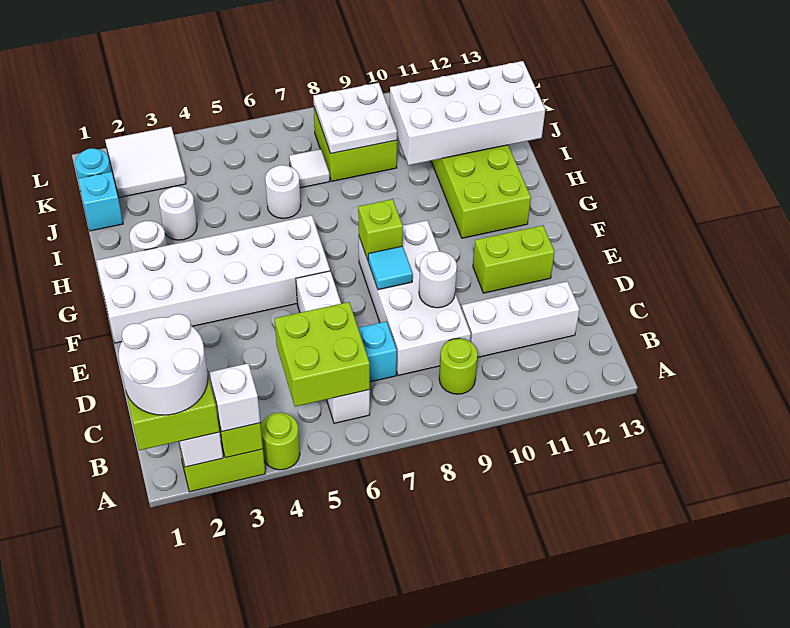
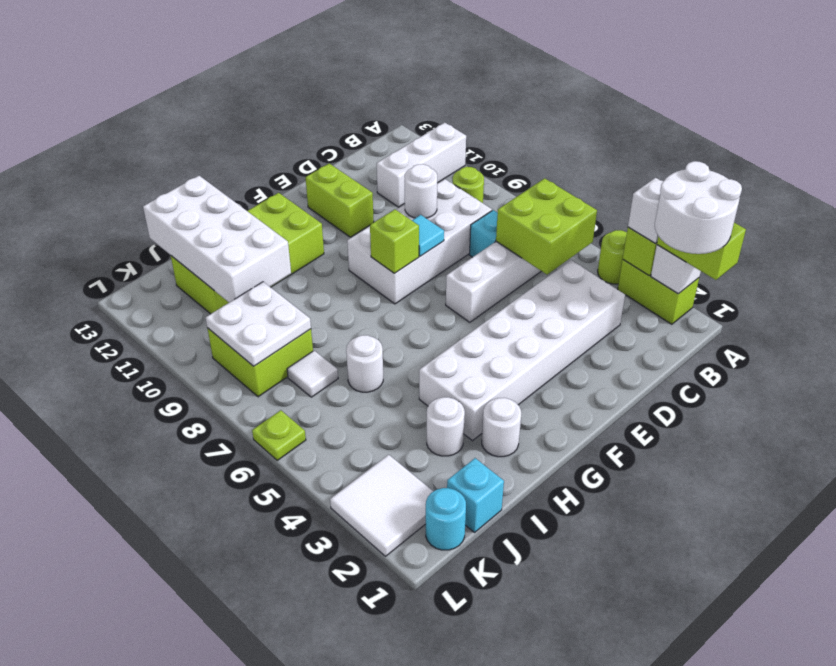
white 1x3 brick [461,281,580,358] -> white 1x3 brick turned to [377,123,466,207]
white 2x6 brick [96,215,330,343] -> white 2x6 brick turned to [419,260,625,441]
none -> lime 1x1 plate [252,410,306,460]

